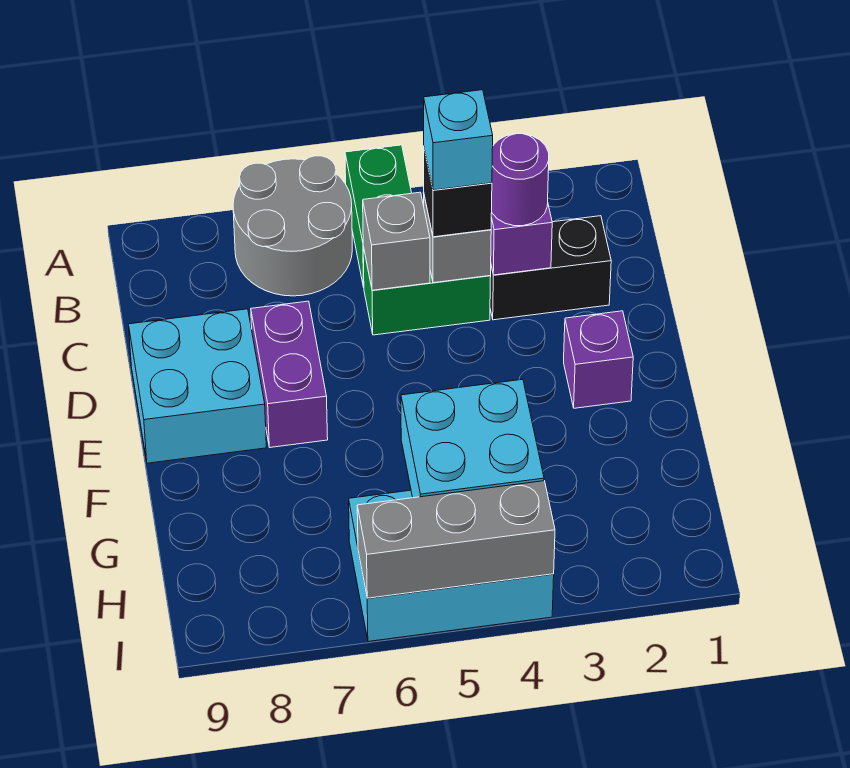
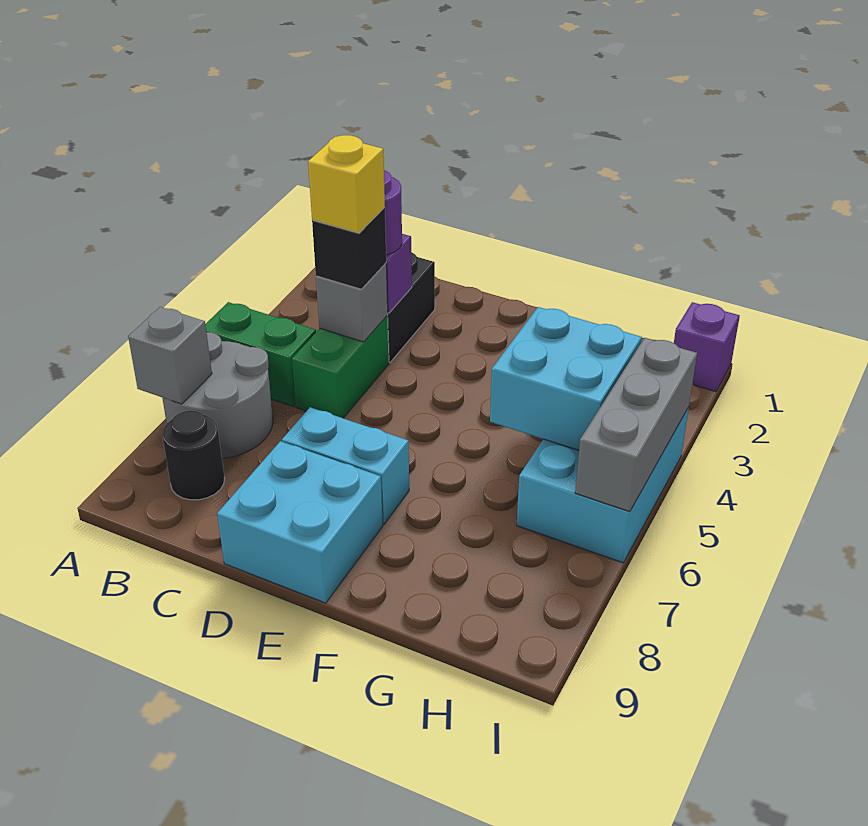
none -> black 1x1 round brick [162,411,225,500]
cyan 1x1 brick [424,90,493,190] -> yellow 1x1 brick [308,135,385,233]
grey 1x1 brick [363,192,430,290] -> grey 1x1 brick moved to [128,307,212,404]
purple 1x2 brick [251,301,328,447] -> cyan 1x2 brick [282,407,409,525]
purple 1x1 brick [564,311,633,408] -> purple 1x1 brick moved to [674,302,740,392]

